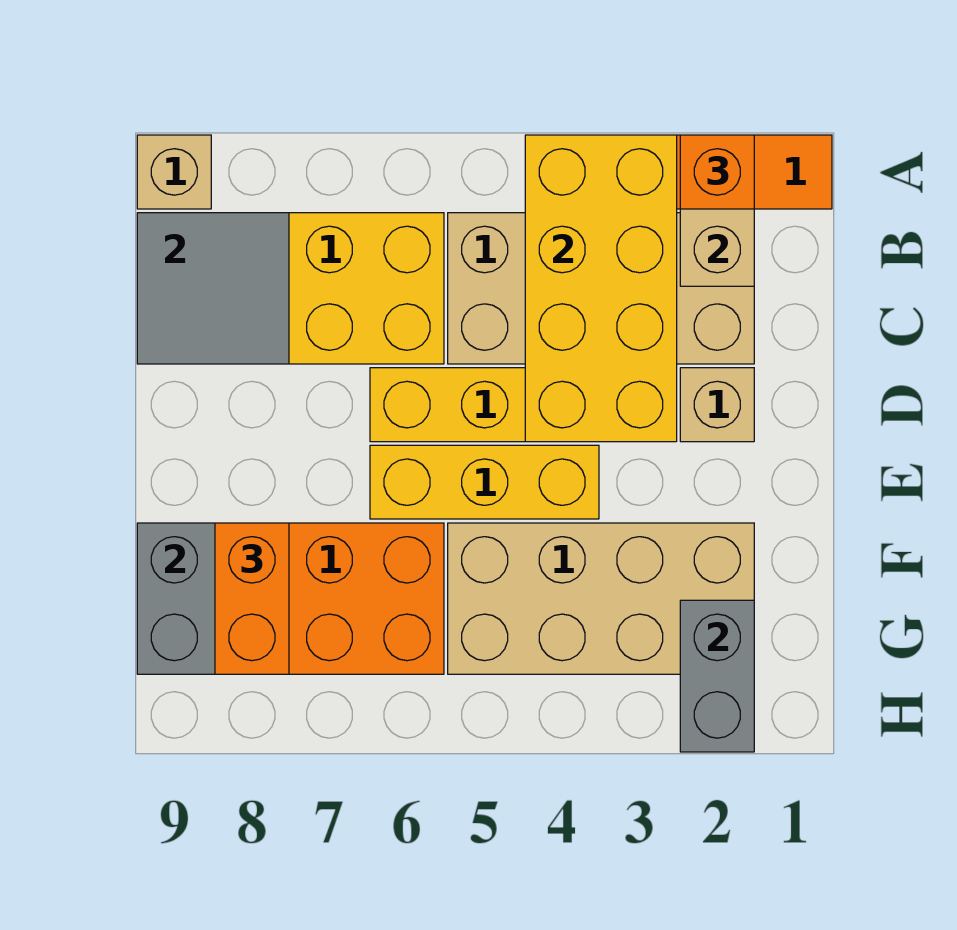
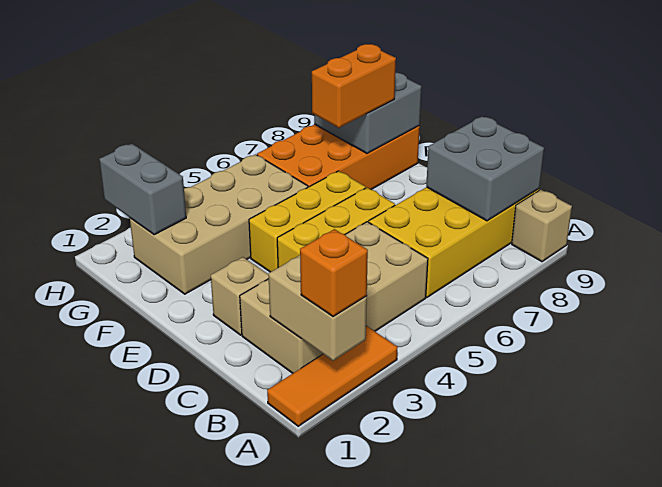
yellow 2x4 brick [525,135,677,442] -> none
grey 2x2 tile [137,213,289,364] -> grey 2x2 brick [426,116,544,221]
orange 1x2 brick [215,523,289,674] -> orange 1x2 brick turned to [312,44,396,128]

